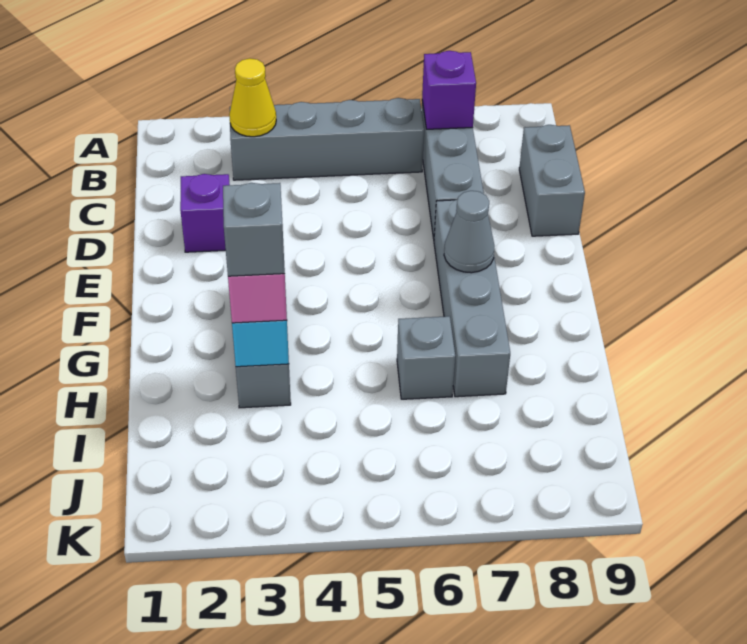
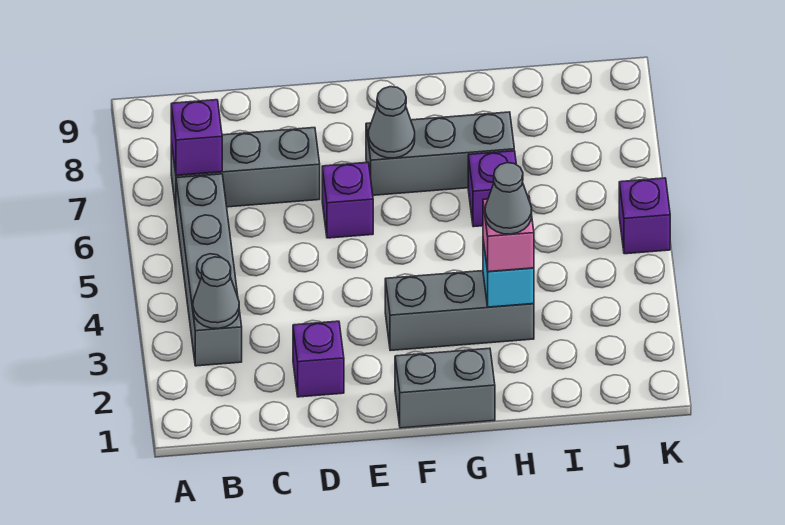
yellow 1x1 cone [229,58,276,137] -> grey 1x1 cone [193,257,239,329]
grey 1x2 brick [519,125,585,236] -> grey 1x2 brick moved to [395,348,495,428]
none -> purple 1x1 brick [322,162,373,238]
grey 1x4 brick [434,200,510,397] -> grey 1x3 brick [366,112,514,195]
grey 1x1 brick [223,183,285,276] -> grey 1x1 cone [485,163,532,234]
grey 1x1 brick [397,316,455,399] -> purple 1x1 brick [468,151,516,227]
none -> purple 1x1 brick [619,178,670,254]

